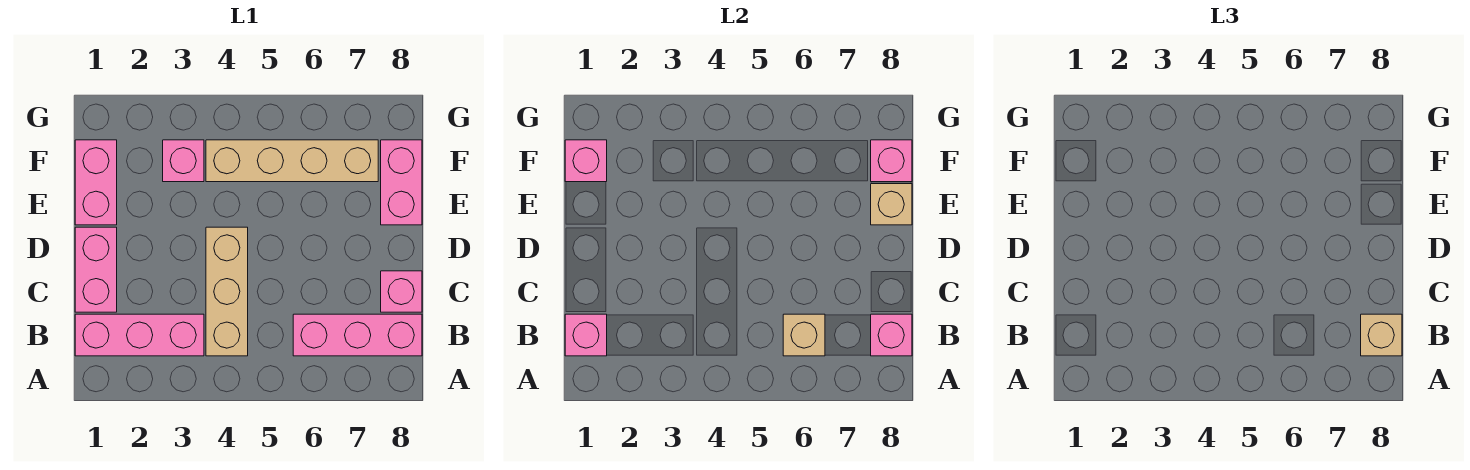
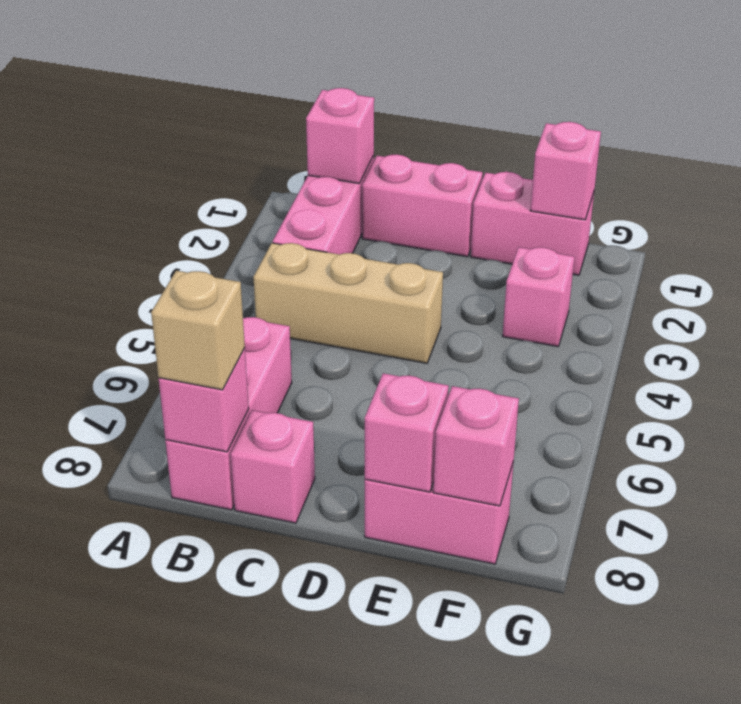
tan 1x1 brick [783,314,825,356] -> none
tan 1x1 brick [871,184,912,225] -> pink 1x1 brick [365,373,449,492]
tan 1x4 brick [206,140,378,182] -> none

